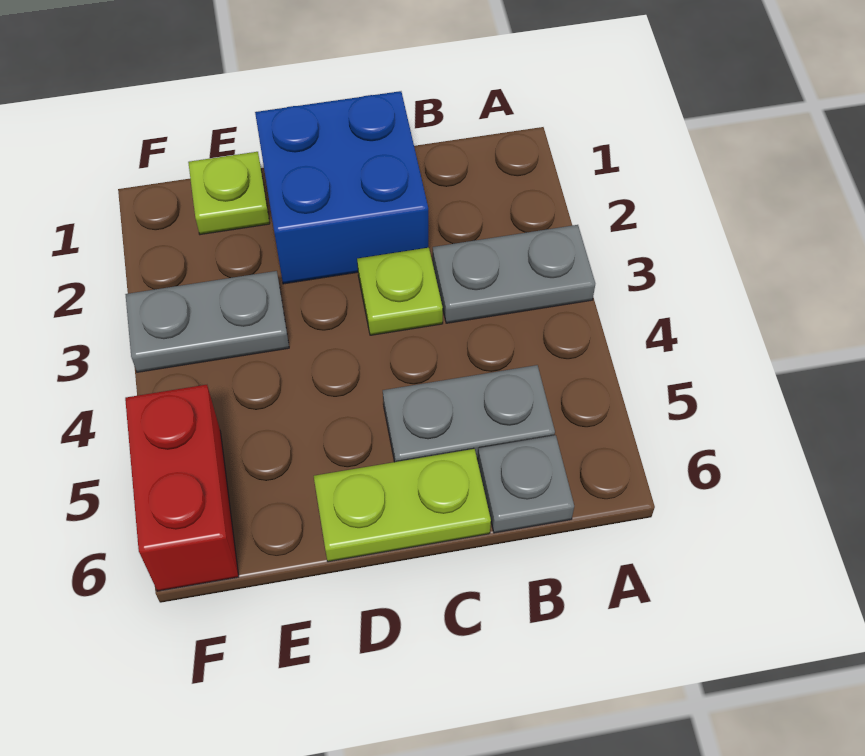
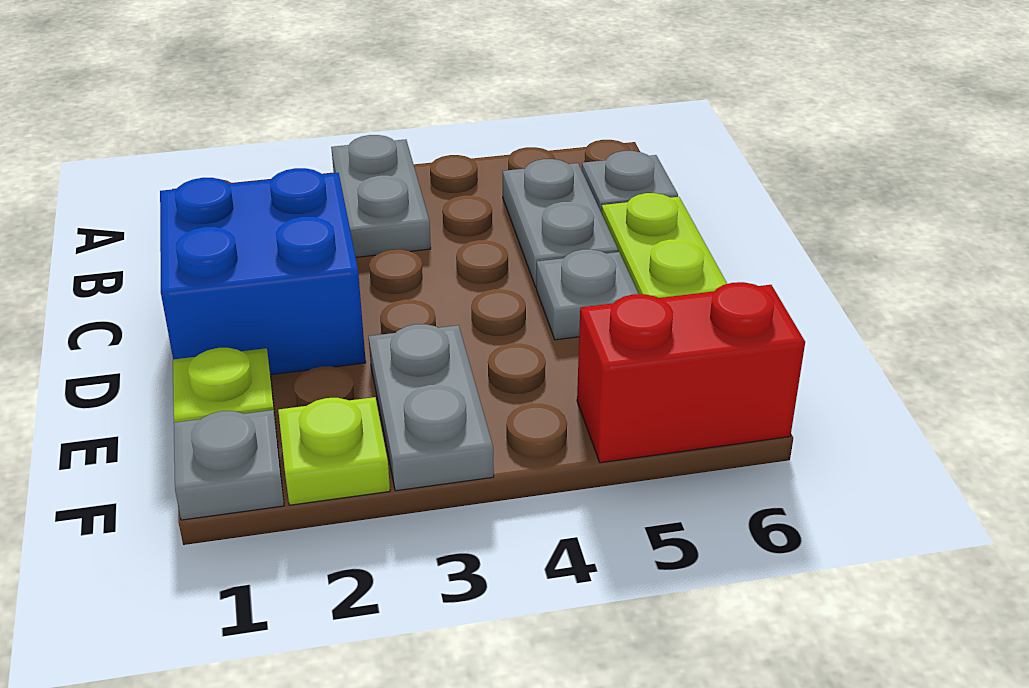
lime 1x1 plate [357,248,443,335] -> lime 1x1 plate moved to [278,397,390,505]
none -> grey 1x1 plate [536,249,638,340]
none -> grey 1x1 plate [174,410,284,520]

